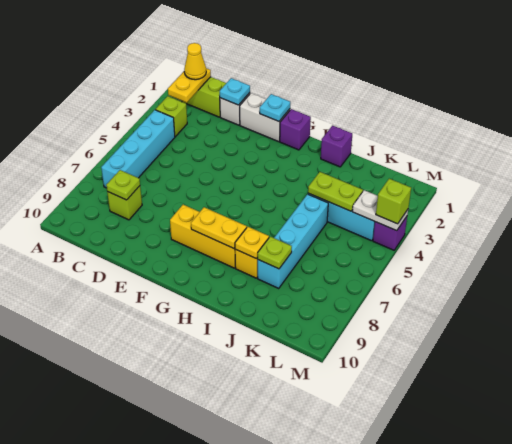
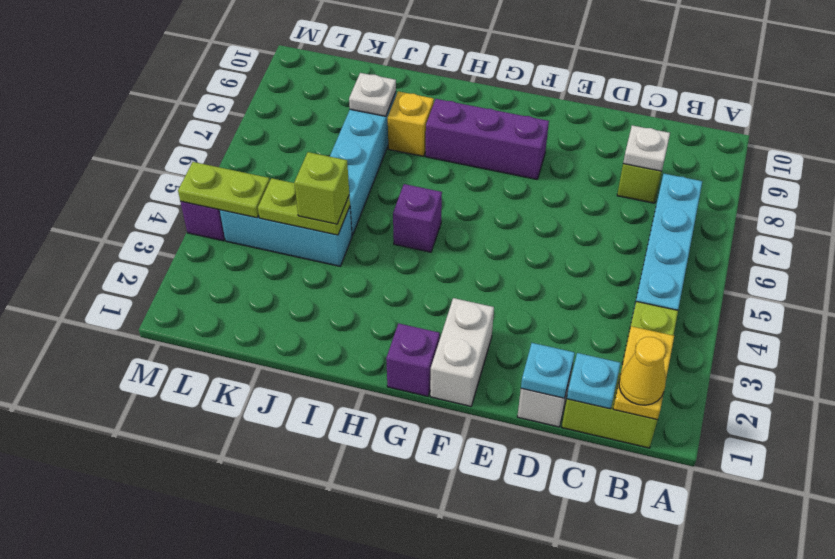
lime 1x1 plate [106,170,140,200] -> white 1x1 plate [623,125,670,171]
white 1x2 brick [240,93,290,142] -> white 1x2 brick turned to [430,298,494,406]
cyan 1x1 plate [260,94,290,121] -> cyan 1x1 plate moved to [567,353,621,409]
yellow 1x3 brick [170,205,235,268] -> purple 1x3 brick [426,99,549,179]
yellow 1x2 plate [191,207,247,249] -> none
purple 1x1 brick [321,126,352,167] -> purple 1x1 brick moved to [393,184,442,252]
yellow 1x1 plate [235,227,269,259] -> none
lime 1x1 plate [258,237,292,269] -> white 1x1 plate [349,73,396,116]
white 1x2 plate [352,190,408,231] -> lime 1x2 plate [178,162,270,218]
lime 1x1 brick [376,179,411,224] -> lime 1x1 brick moved to [294,152,349,224]

